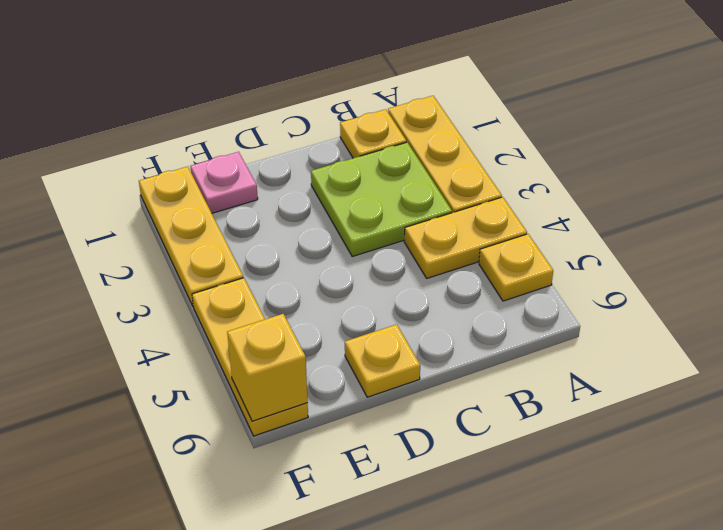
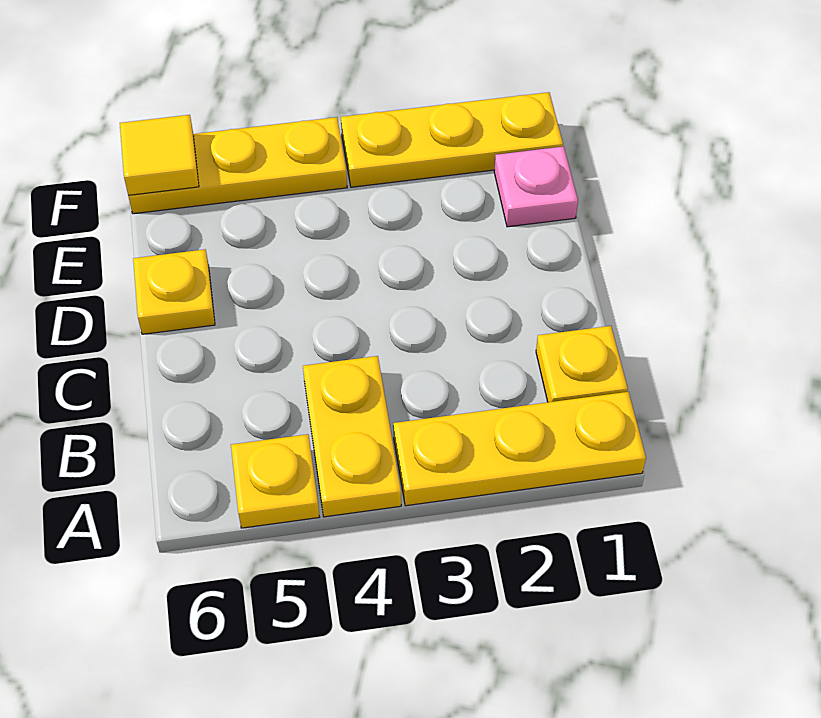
lime 2x2 plate [311,142,452,256] -> none
yellow 1x1 brick [227,314,308,421] -> yellow 1x1 tile [120,115,199,195]

